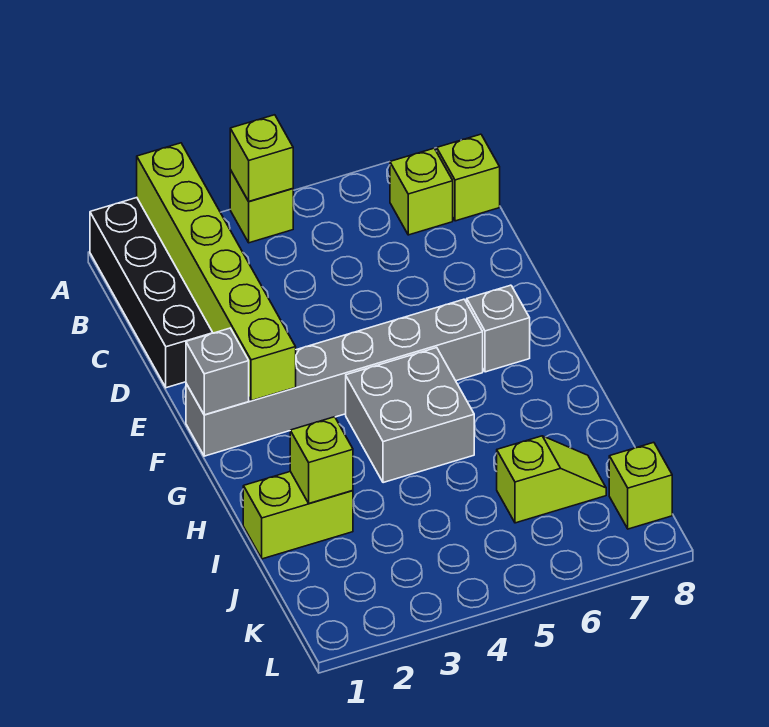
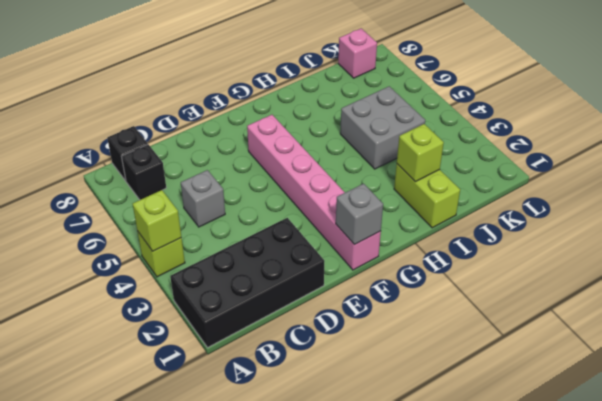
lime 1x6 brick [137,143,296,401] -> none
lime 1x1 brick [390,148,453,235] -> black 1x1 brick [122,144,166,200]
lime 1x1 brick [436,134,500,221] -> black 1x1 brick [107,126,148,181]
grey 1x6 brick [186,299,483,456] -> pink 1x6 brick [247,115,381,270]
grey 1x1 brick [466,285,530,372] -> grey 1x1 brick moved to [181,170,225,227]
grey 2x2 brick [346,348,474,483] -> grey 2x2 brick moved to [340,86,425,169]
lime 1x2 slope [497,436,606,523] -> none
lime 1x1 brick [609,442,672,529] -> pink 1x1 brick [338,28,377,78]

